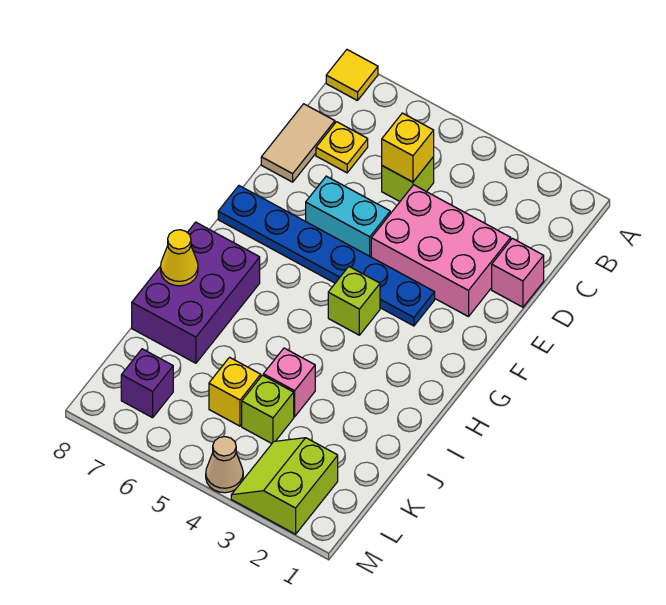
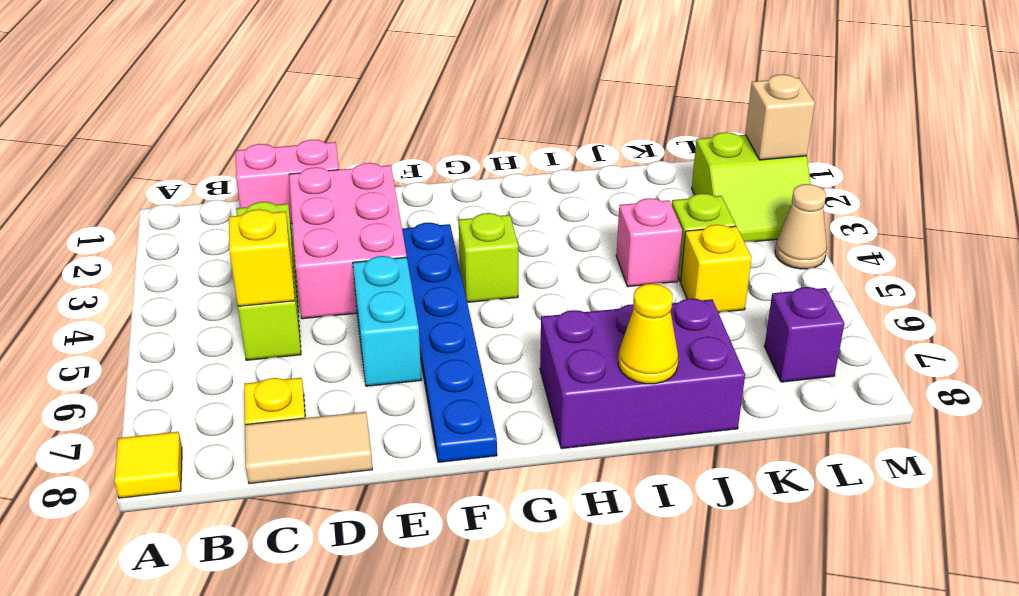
lime 1x1 brick [382,157,434,201] -> lime 1x3 brick [236,202,301,360]
pink 1x1 brick [492,238,544,307] -> pink 1x2 brick [236,140,339,224]
none -> tan 1x1 brick [745,74,815,160]

